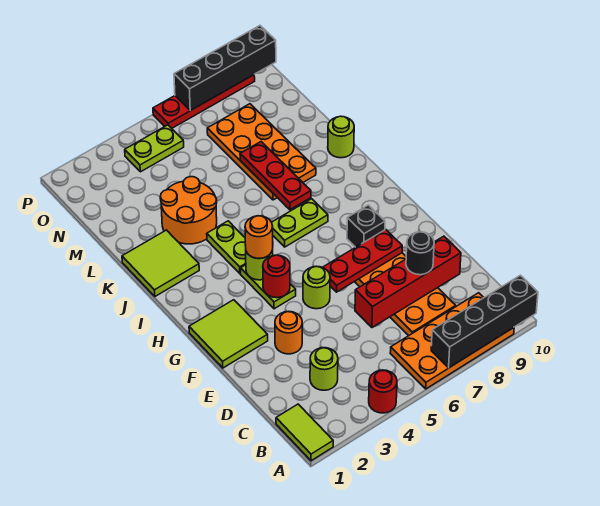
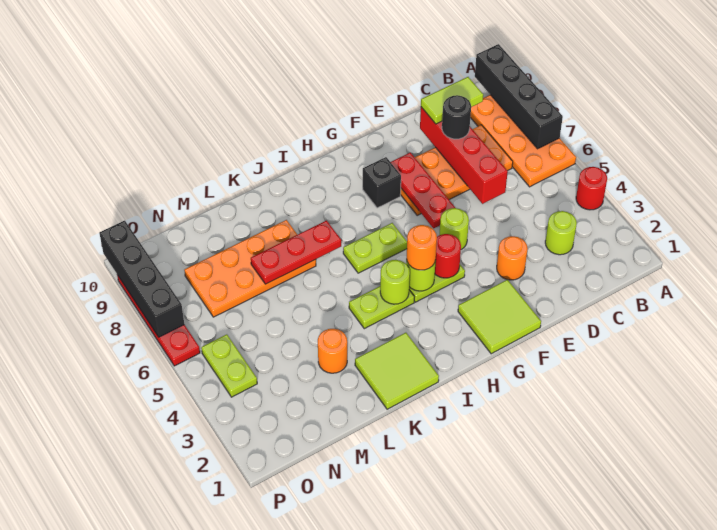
lime 1x2 tile [276,404,333,461] -> lime 1x2 tile moved to [421,77,483,124]
lime 1x2 plate [272,199,328,247] -> lime 1x2 plate turned to [343,223,407,273]
orange 2x2 round brick [160,177,217,244] -> orange 1x1 round brick [318,329,347,373]
lime 1x1 round brick [328,116,354,158] -> lime 1x1 round brick moved to [380,260,410,304]

